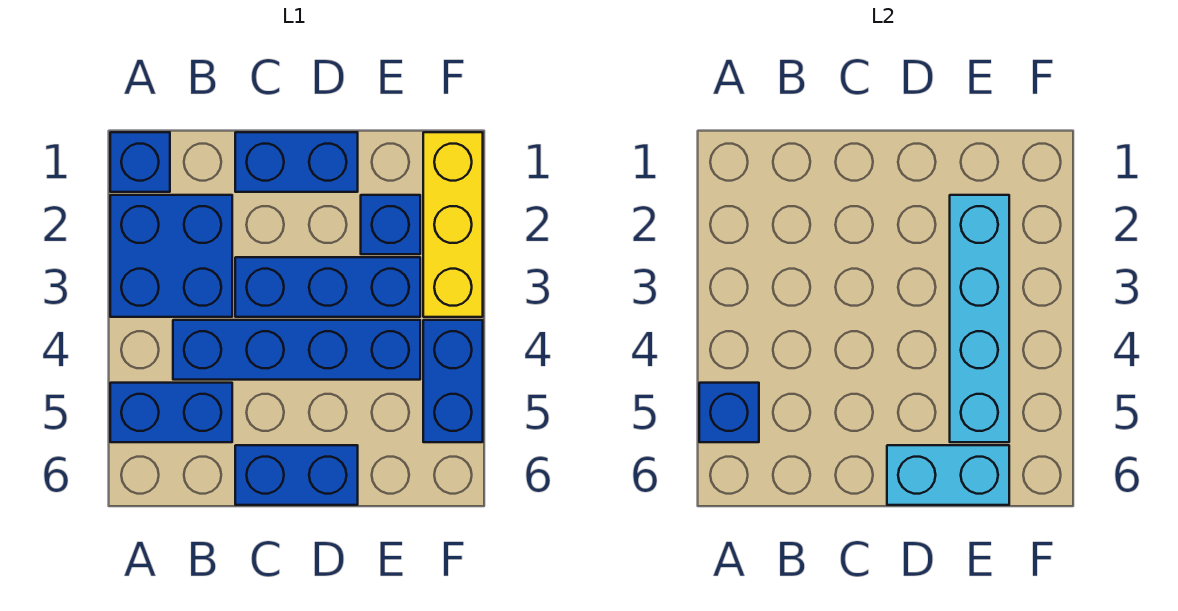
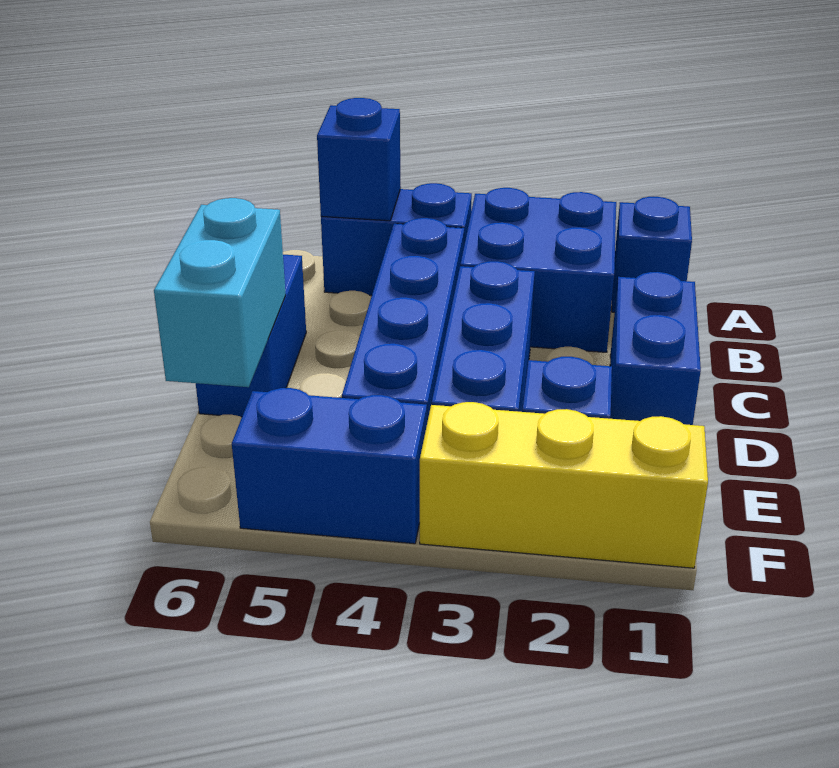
blue 1x2 brick [110,383,232,442] -> blue 1x2 brick turned to [321,183,472,296]
cyan 1x4 brick [950,195,1009,442] -> none

